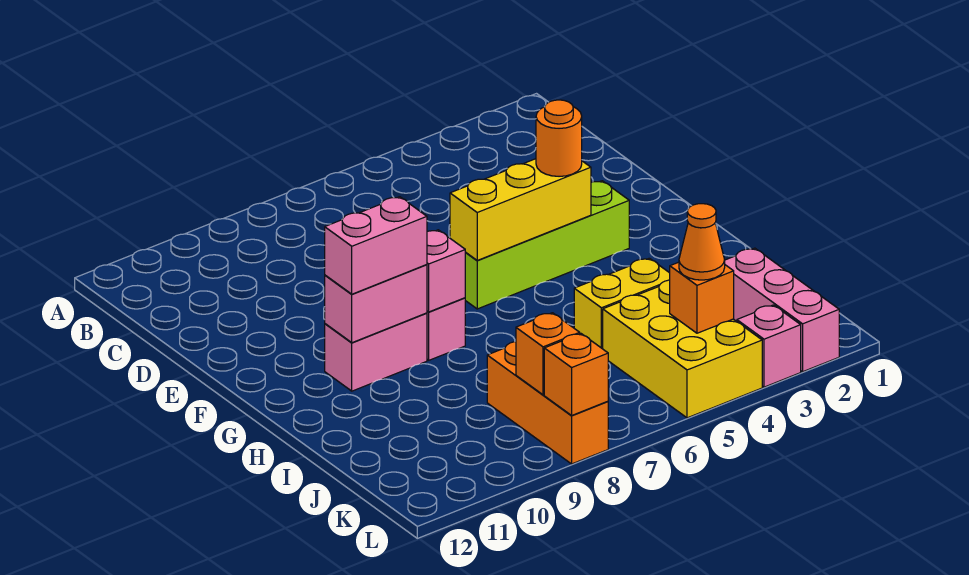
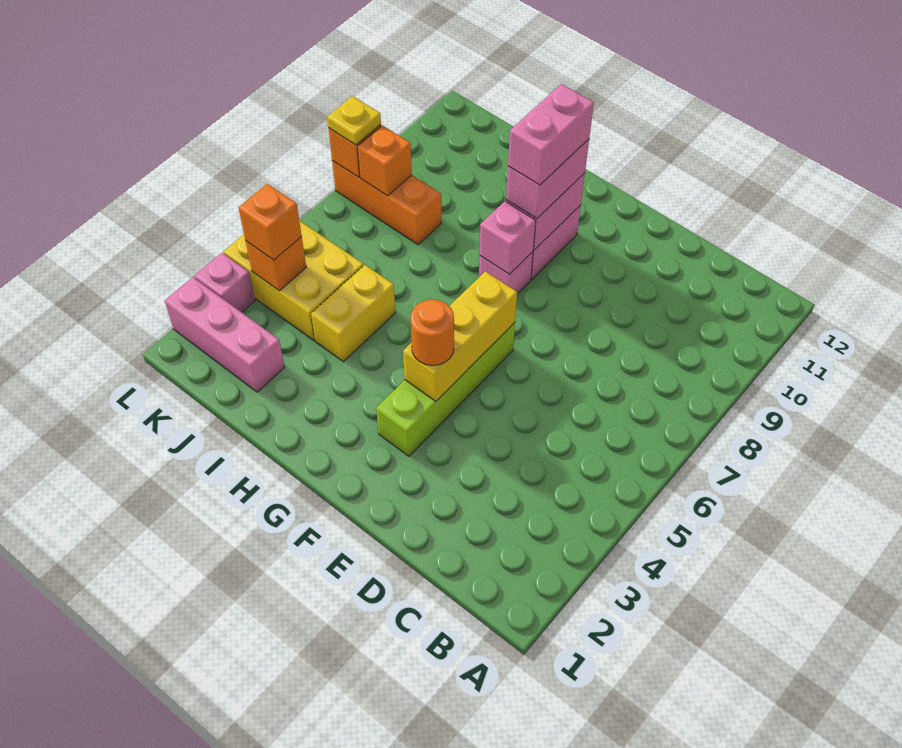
none -> pink 1x2 brick [508,84,594,185]
orange 1x1 cone [679,204,725,280] -> orange 1x1 brick [239,184,302,260]
none -> yellow 1x1 plate [327,96,381,145]

